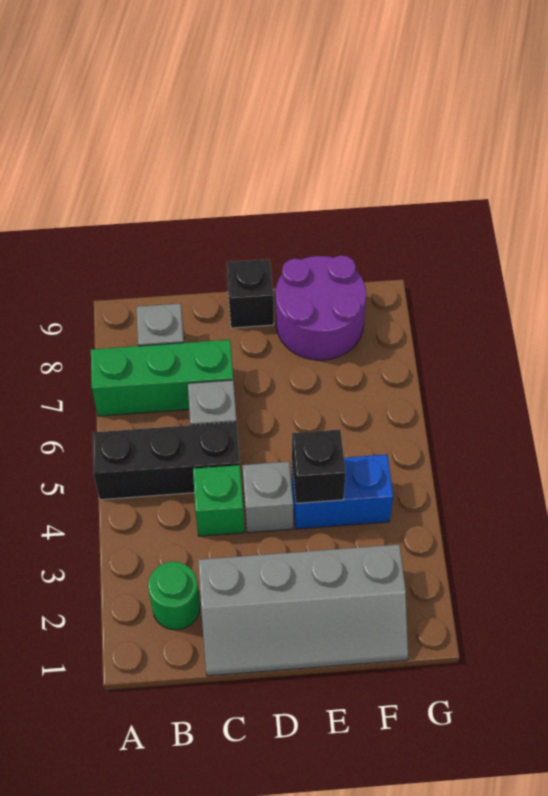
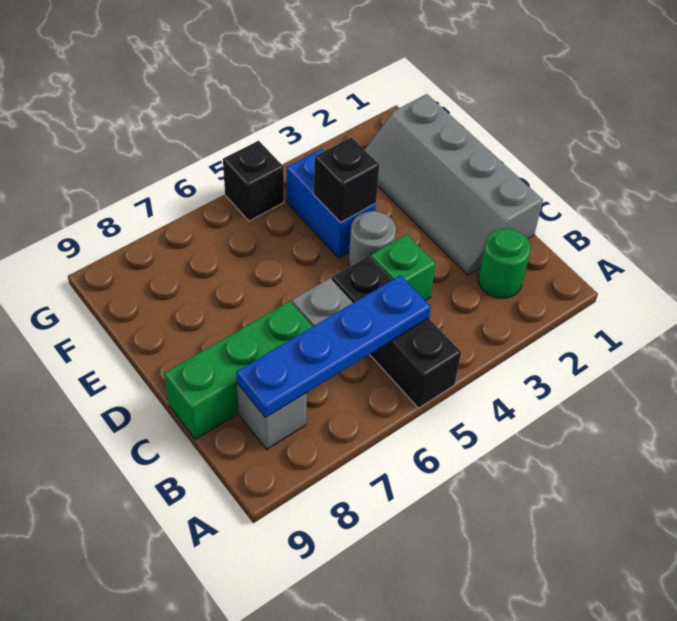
green 1x3 brick [91,340,233,416] -> green 1x3 brick turned to [164,301,313,439]
none -> blue 1x4 plate [236,275,431,418]
grey 2x4 slope [198,545,408,676] -> grey 2x4 slope turned to [365,94,543,275]
grey 1x1 brick [242,462,293,533] -> grey 1x1 round brick [349,211,396,267]
black 1x1 brick [227,259,274,328] -> black 1x1 brick moved to [223,141,284,221]
purple 2x2 round brick [276,255,366,360] -> none

